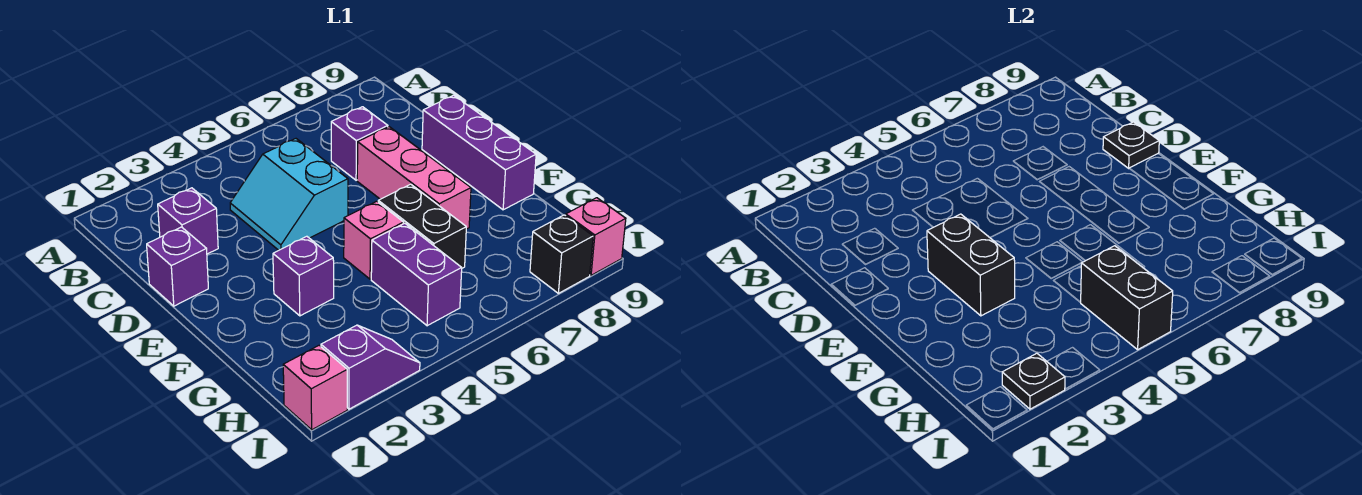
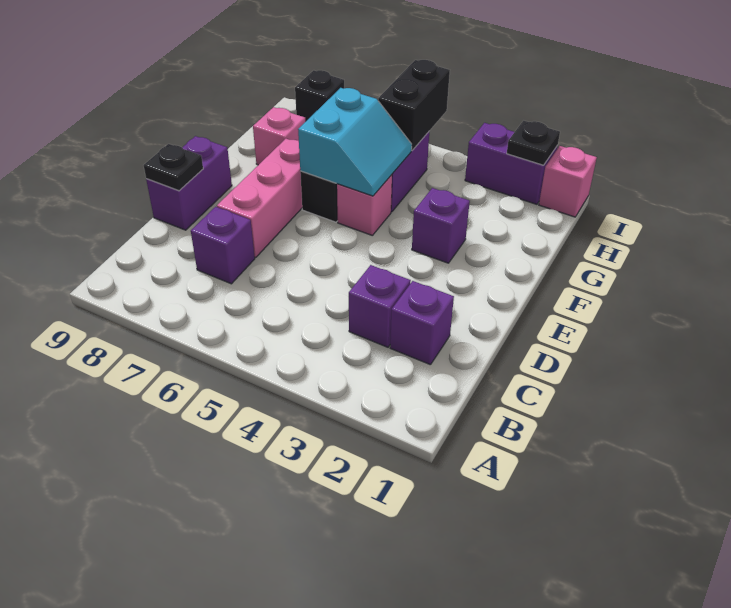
cyan 2x2 slope [230,139,348,250] -> cyan 2x2 slope moved to [298,88,412,196]
purple 1x1 brick [147,227,208,306] -> purple 1x1 brick moved to [349,265,411,347]
purple 1x3 brick [422,95,536,210] -> purple 1x2 brick [146,136,232,230]
black 1x2 brick [927,214,1015,316] -> none
purple 1x2 slope [321,325,420,409] -> purple 1x2 brick [465,123,557,204]
pink 1x1 brick [566,198,626,275] -> pink 1x1 brick moved to [253,107,305,165]

